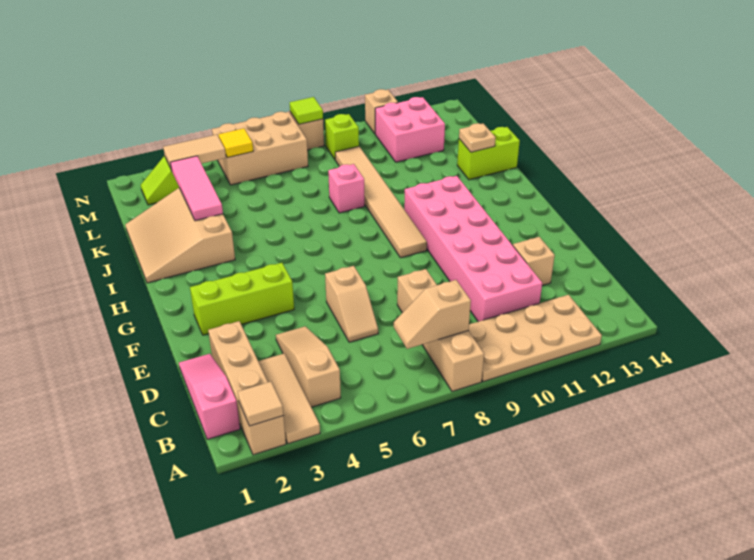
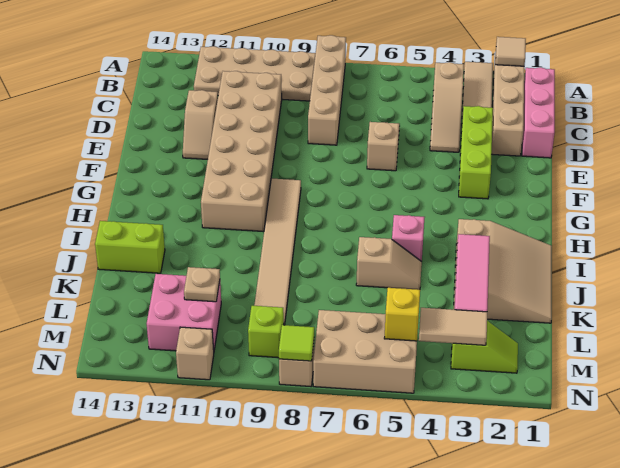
pink 1x3 slope [179,354,240,439] -> pink 1x3 brick [522,67,555,158]
tan 1x2 slope [394,280,471,349] -> tan 1x2 slope moved to [356,237,422,290]
pink 2x6 brick [404,176,542,322] -> tan 2x6 brick [201,71,282,232]
lime 1x3 brick [190,263,294,335] -> lime 1x3 brick turned to [459,106,493,199]
pink 1x1 brick [328,164,365,213] -> pink 1x1 brick moved to [392,215,425,262]
tan 1x1 plate [459,123,496,152] -> tan 1x1 plate moved to [184,267,220,302]
yellow 1x1 tile [219,128,253,158] -> yellow 1x1 brick [384,288,420,341]

